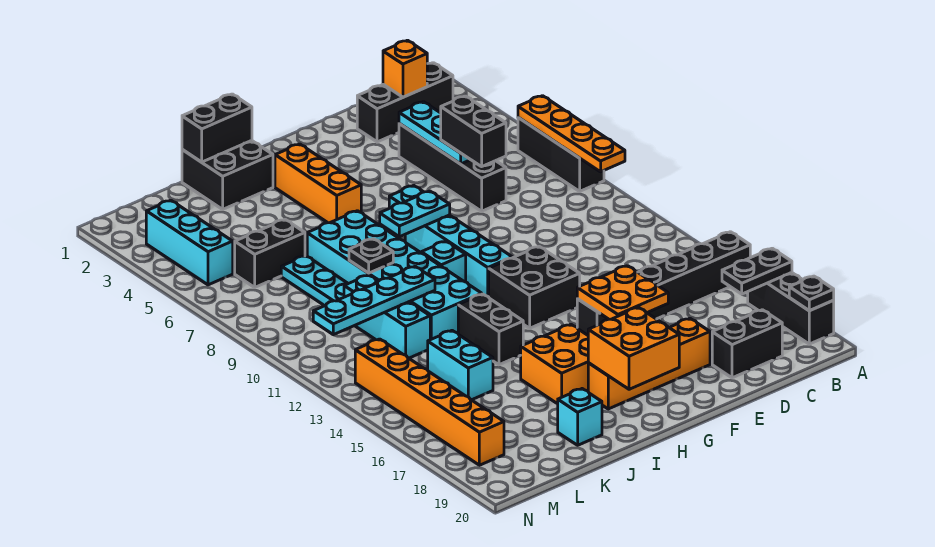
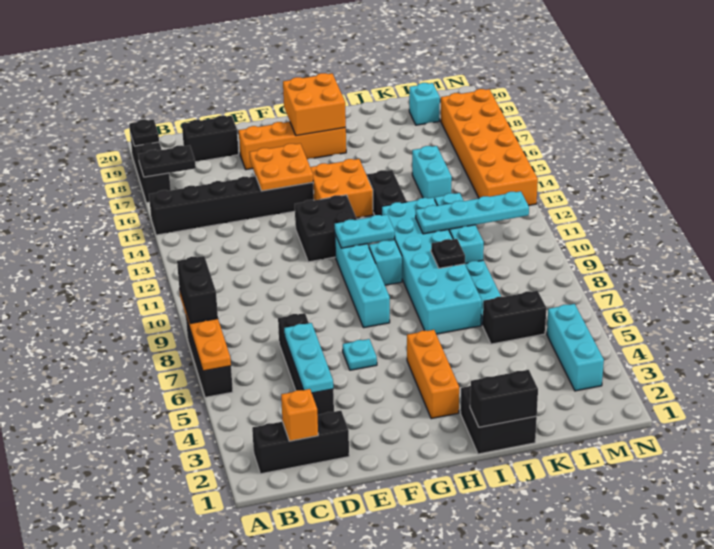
black 1x2 brick [441,96,506,167] -> black 1x2 brick moved to [177,256,218,323]
cyan 1x2 plate [380,191,450,237] -> cyan 1x2 plate moved to [335,215,395,248]
orange 2x2 brick [521,325,588,404] -> orange 2x2 brick moved to [310,159,373,218]
cyan 1x1 brick [558,389,602,445] -> cyan 1x1 brick moved to [409,83,440,125]
orange 1x6 brick [355,339,504,465] -> orange 2x6 brick [441,89,538,205]

